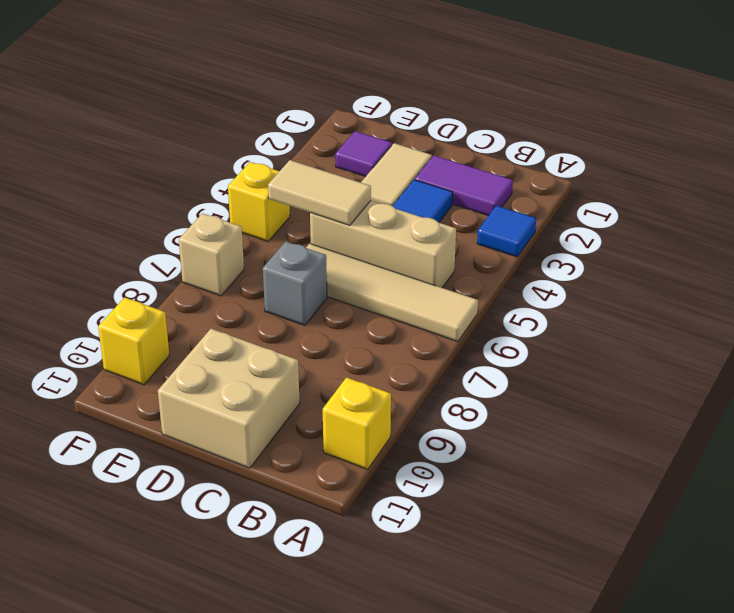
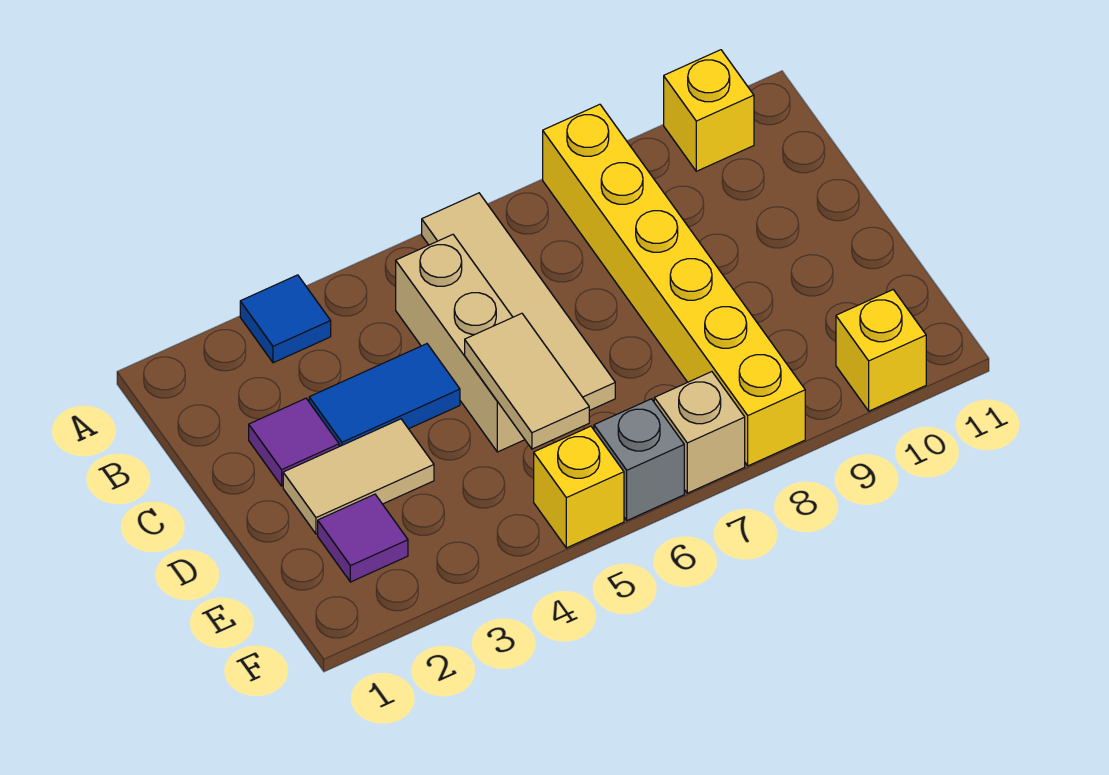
none -> yellow 1x6 brick [543,104,805,466]
purple 1x2 tile [415,155,513,216] -> purple 1x1 tile [249,398,339,486]
tan 2x2 brick [158,329,300,468] -> none
grey 1x1 brick [263,241,327,325] -> grey 1x1 brick moved to [594,399,684,520]

